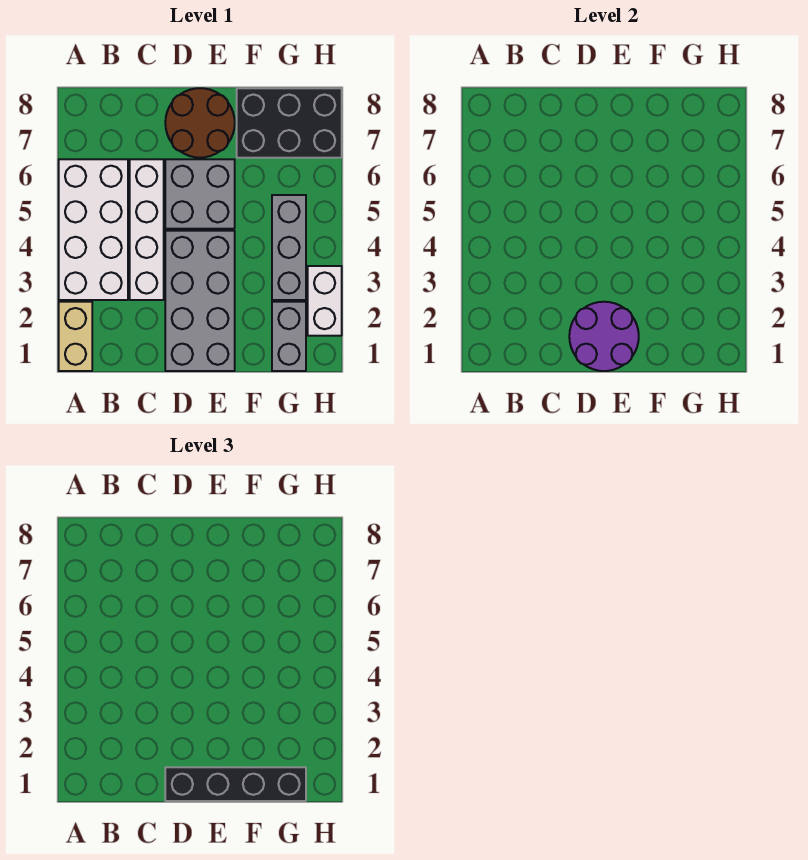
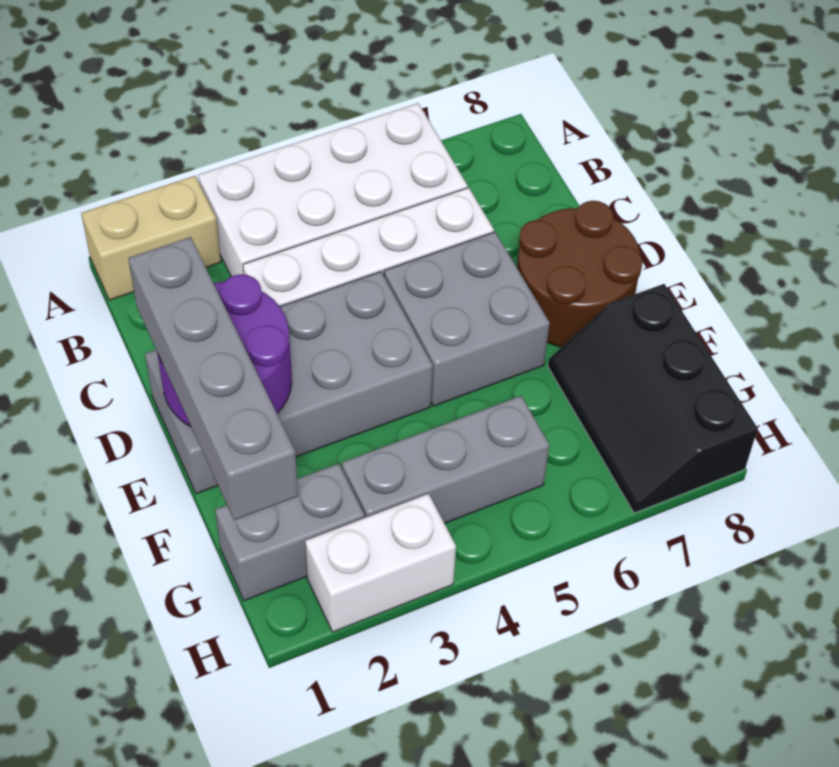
black 1x4 brick [165,767,306,801] -> grey 1x4 brick [128,237,298,520]
black 2x3 brick [237,88,342,158] -> black 2x3 slope [548,284,758,513]

